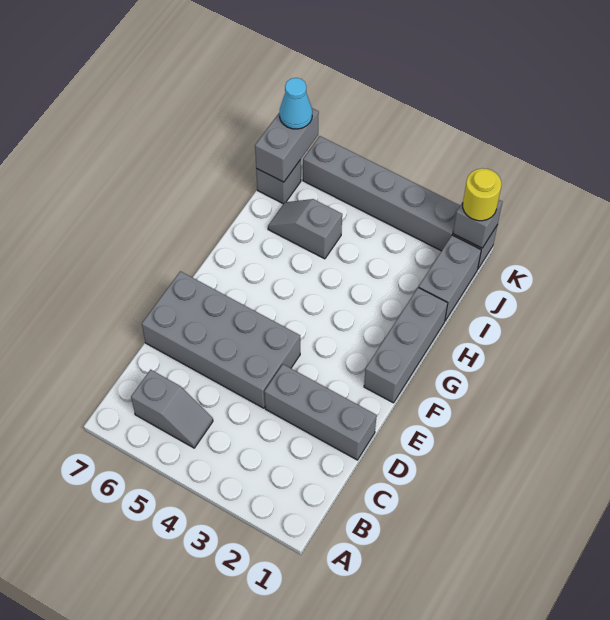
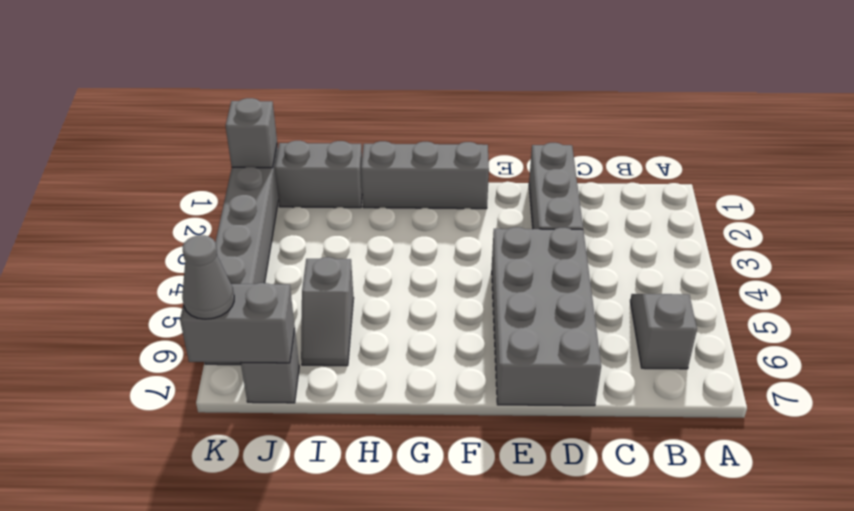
yellow 1x1 round brick [463,168,501,221] -> none
cyan 1x1 cone [279,78,312,129] -> grey 1x1 cone [182,235,234,319]

